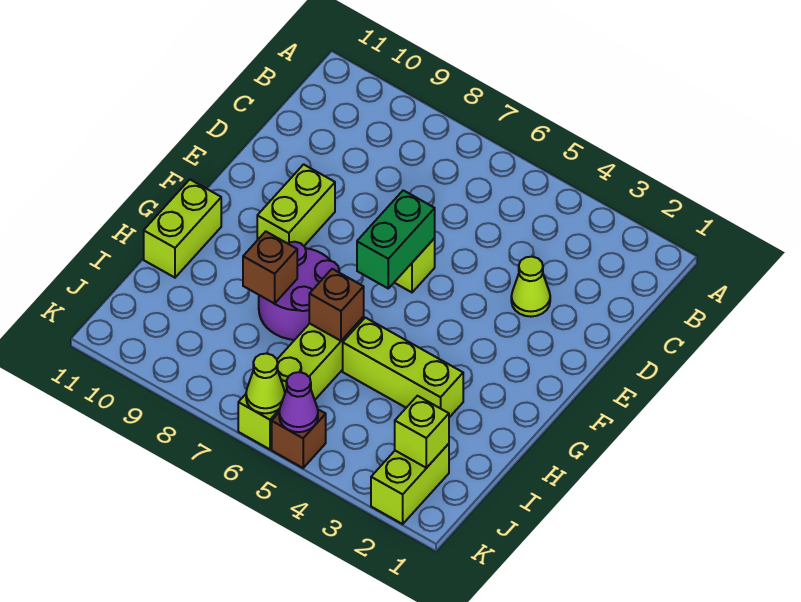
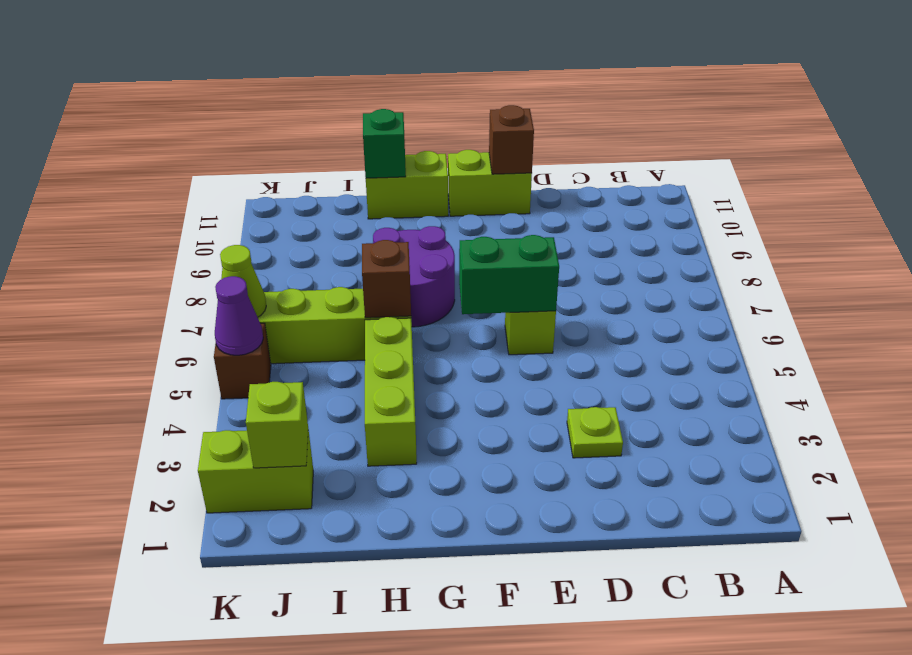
lime 1x1 cone [511,257,550,317] -> lime 1x1 plate [567,407,623,458]
lime 1x2 brick [257,164,335,246] -> lime 1x2 brick moved to [448,150,532,216]
brown 1x1 brick [243,231,297,304] -> brown 1x1 brick moved to [489,105,534,174]
none -> green 1x1 brick [363,109,406,178]

